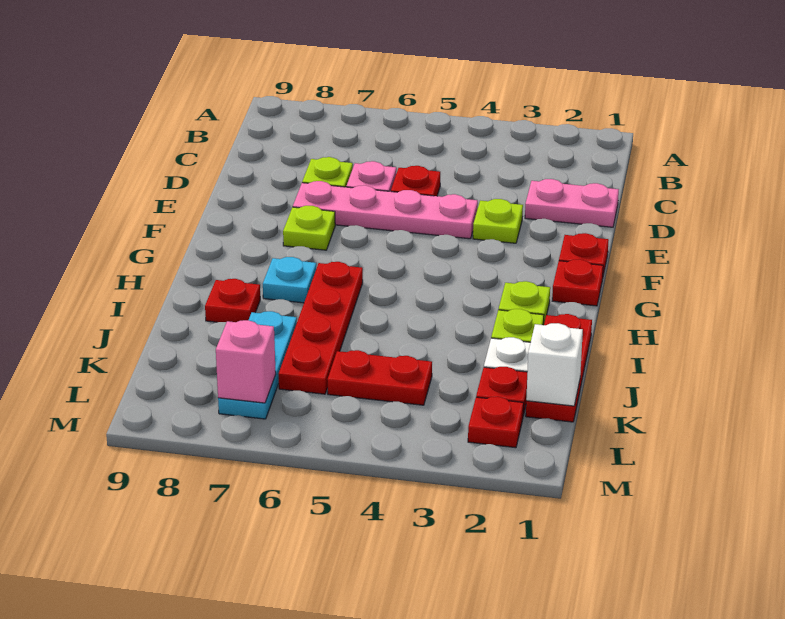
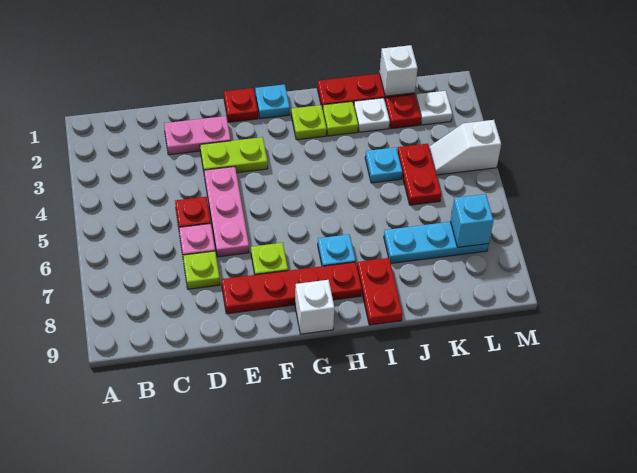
pink 1x2 plate [525,179,619,227] -> pink 1x2 plate turned to [164,116,231,155]
lime 1x1 plate [473,199,523,243] -> lime 1x2 plate [200,137,268,173]
pink 1x4 plate [293,181,478,239] -> pink 1x3 plate [204,167,249,257]
red 1x1 plate [552,259,603,306] -> cyan 1x1 plate [255,84,290,119]
none -> white 1x1 brick [295,280,334,334]
red 1x4 plate [279,262,363,394] -> red 1x4 plate moved to [222,262,362,314]
red 1x1 plate [205,279,260,322] -> red 1x2 plate [357,258,402,325]
none -> cyan 1x1 plate [365,147,402,183]
red 1x1 plate [468,397,524,448] -> white 1x1 plate [416,91,452,125]
none -> white 1x2 slope [429,120,501,175]
pink 1x1 brick [216,320,276,403] -> cyan 1x1 brick [450,194,493,248]

